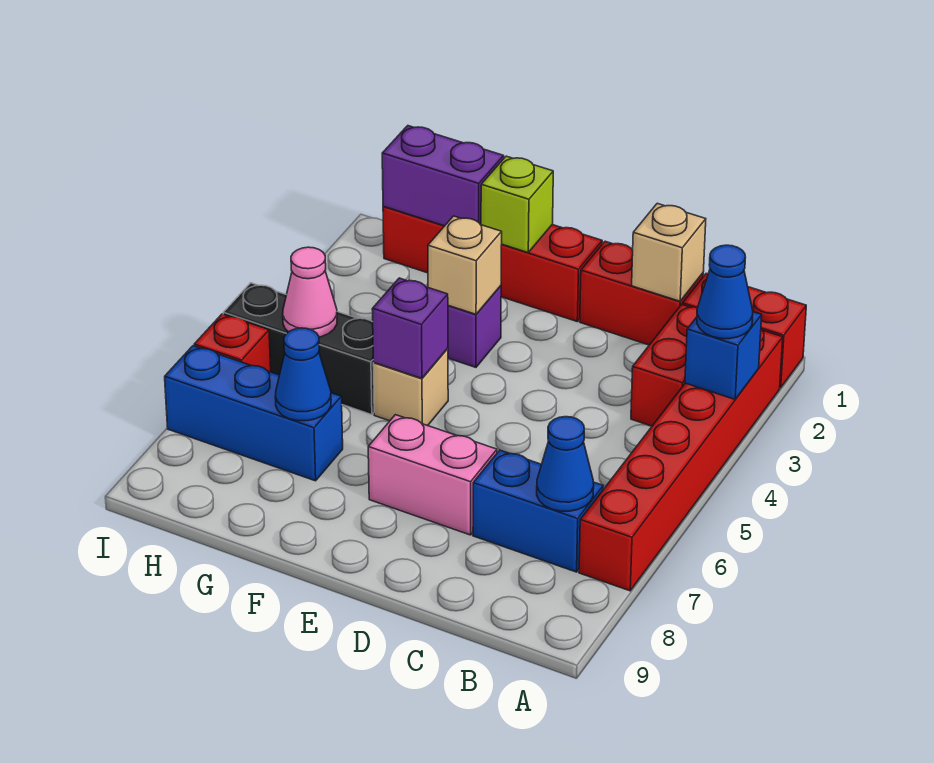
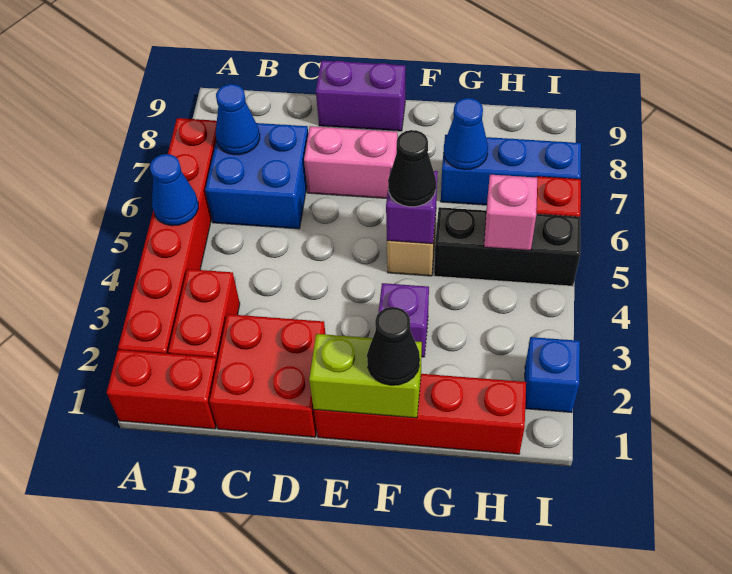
blue 1x1 brick [685,312,762,399] -> blue 1x1 brick moved to [525,337,580,412]
blue 1x1 cone [697,245,753,339] -> blue 1x1 cone moved to [150,154,198,226]
blue 1x2 brick [473,450,603,572] -> blue 2x2 brick [205,123,308,229]
red 1x2 brick [580,241,703,345] -> red 2x2 brick [209,314,326,437]
tan 1x1 brick [632,203,706,301] -> none
lime 1x1 brick [481,156,553,252] -> lime 1x2 brick [309,334,422,418]
none -> black 1x1 cone [367,307,420,385]
tan 1x1 brick [428,216,502,314] -> none
none -> black 1x1 cone [388,130,436,207]
purple 1x2 brick [382,126,504,226] -> purple 1x2 brick moved to [316,61,405,131]
pink 1x1 cone [283,247,337,337] -> pink 1x1 brick [484,175,537,250]

